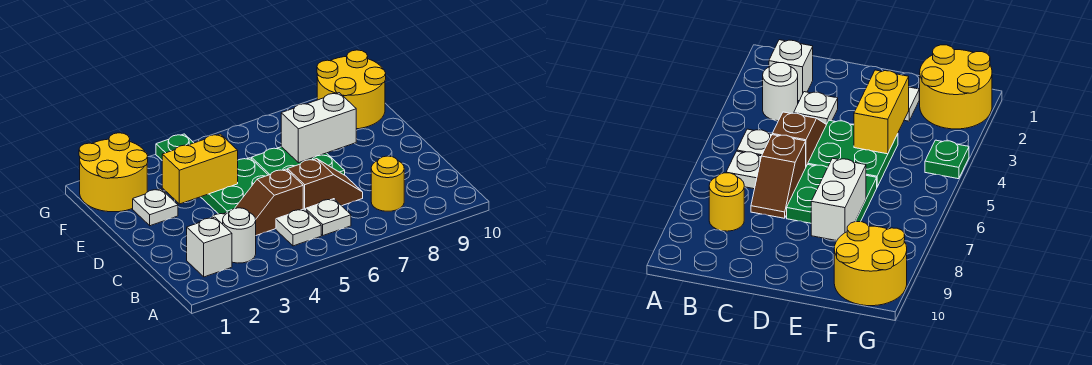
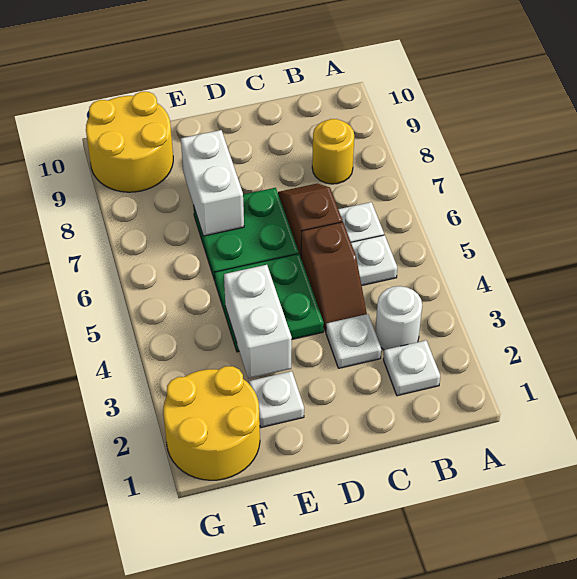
white 1x1 brick [187,217,232,277] -> white 1x1 plate [383,340,440,396]
yellow 1x2 brick [162,134,238,204] -> white 1x2 brick [224,265,292,379]
green 1x1 plate [156,134,193,160] -> none

